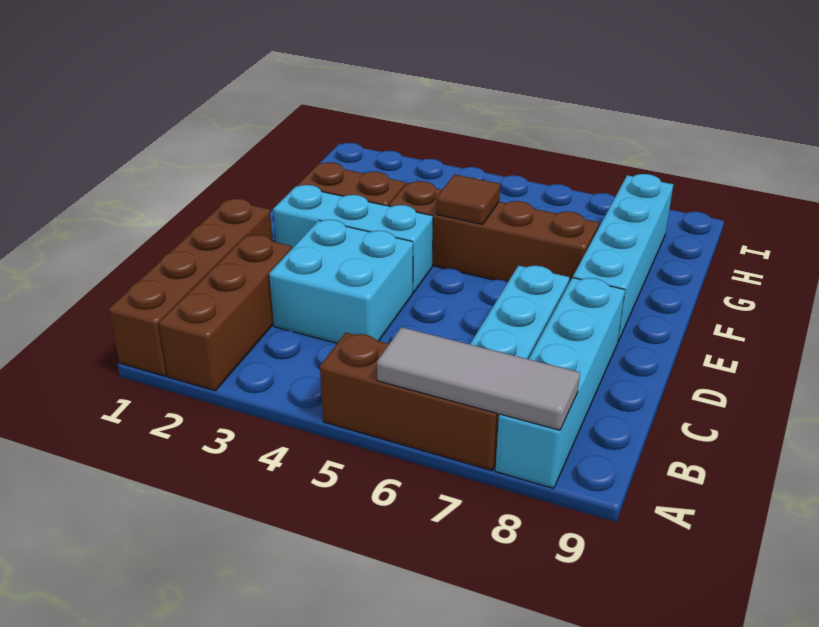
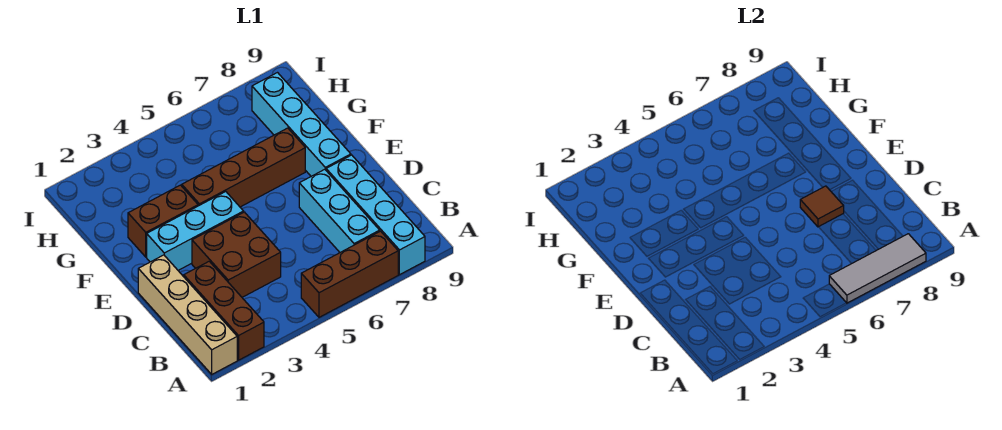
brown 1x4 brick [109,199,273,376] -> tan 1x4 brick [138,255,237,374]
cyan 2x2 brick [269,220,413,343] -> brown 2x2 brick [192,212,281,297]
brown 1x1 tile [436,174,500,225] -> brown 1x1 tile moved to [800,186,844,227]

